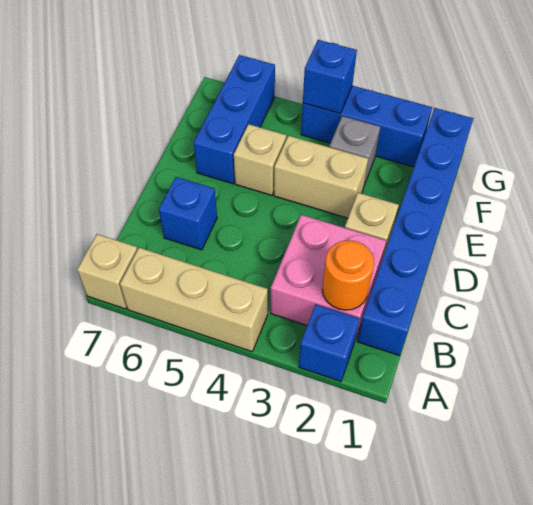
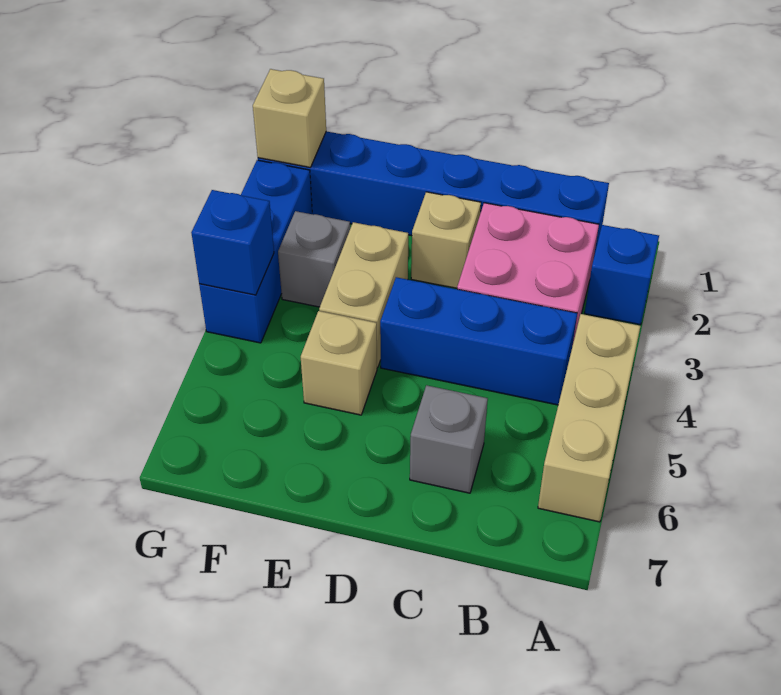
tan 1x1 brick [77,234,138,309] -> tan 1x1 brick moved to [253,69,326,167]
orange 1x1 round brick [322,240,374,310] -> none
blue 1x1 brick [159,177,217,250] -> grey 1x1 brick [410,385,488,493]
blue 1x3 brick [194,55,275,184] -> blue 1x3 brick moved to [380,277,577,405]

